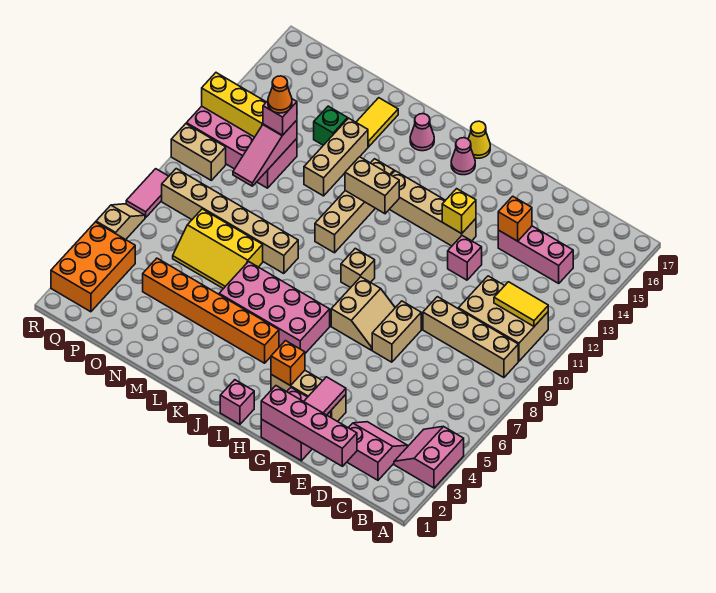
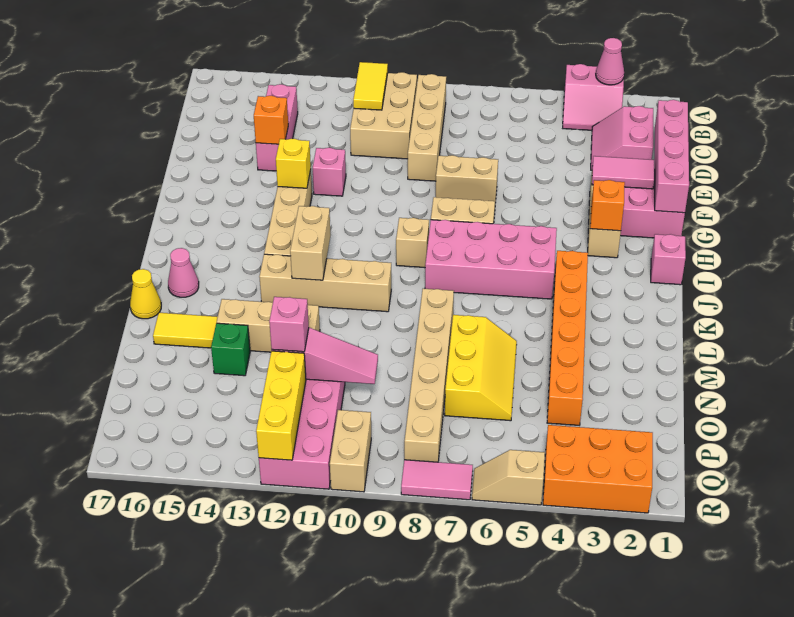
pink 2x4 brick [219,262,330,353] -> pink 2x4 brick turned to [425,220,557,299]
pink 1x1 cone [451,138,475,175] -> pink 1x1 cone moved to [596,38,624,85]
yellow 1x1 cone [468,121,490,158] -> yellow 1x1 cone moved to [130,269,161,319]
orange 1x1 cone [268,76,292,113] -> none

